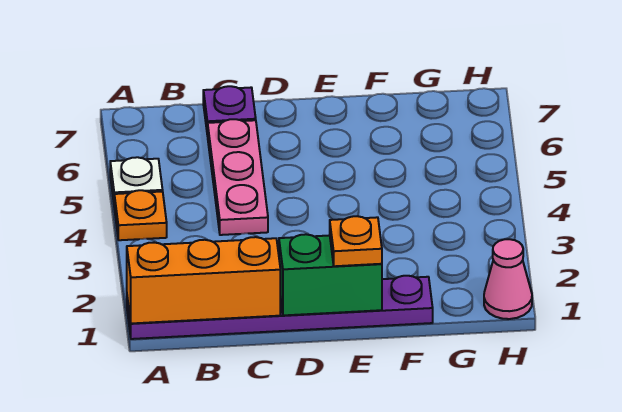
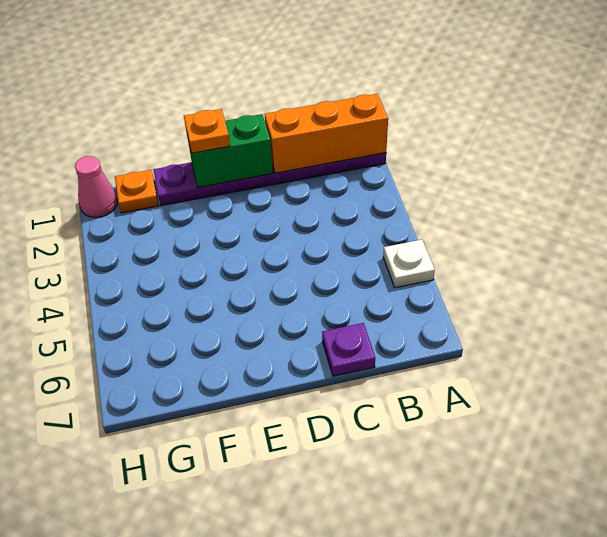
orange 1x1 plate [114,190,167,240] -> orange 1x1 plate moved to [115,170,158,213]
pink 1x3 plate [208,119,268,235] -> none

